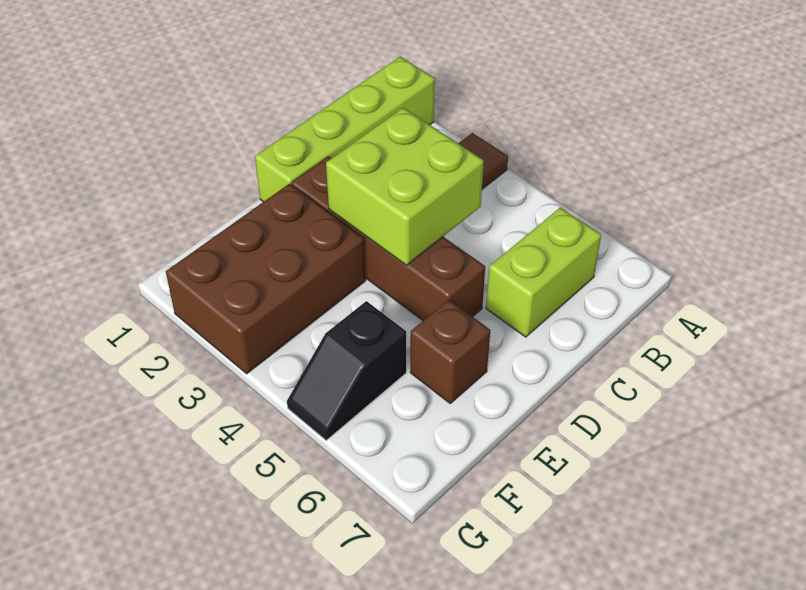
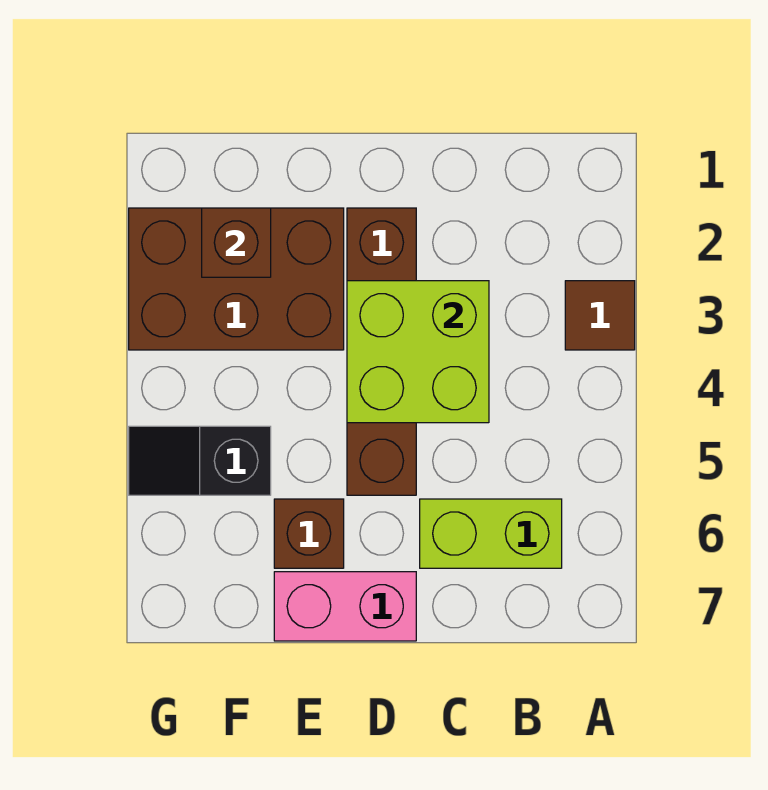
lime 1x4 brick [255,57,435,202] -> none
none -> pink 1x2 brick [274,572,416,641]
none -> brown 1x1 brick [202,208,271,277]

